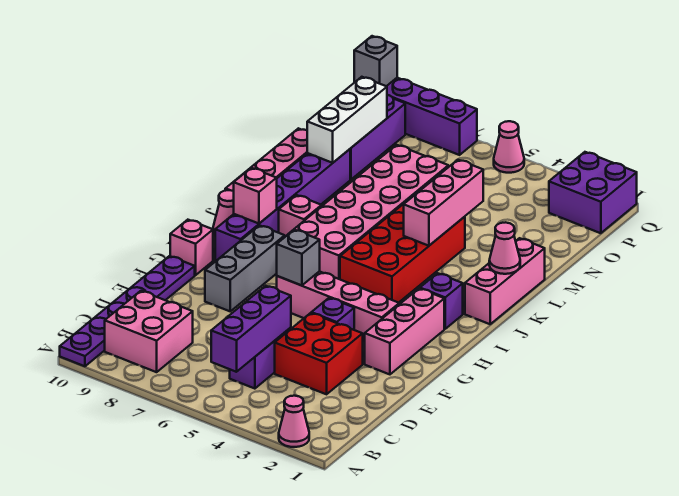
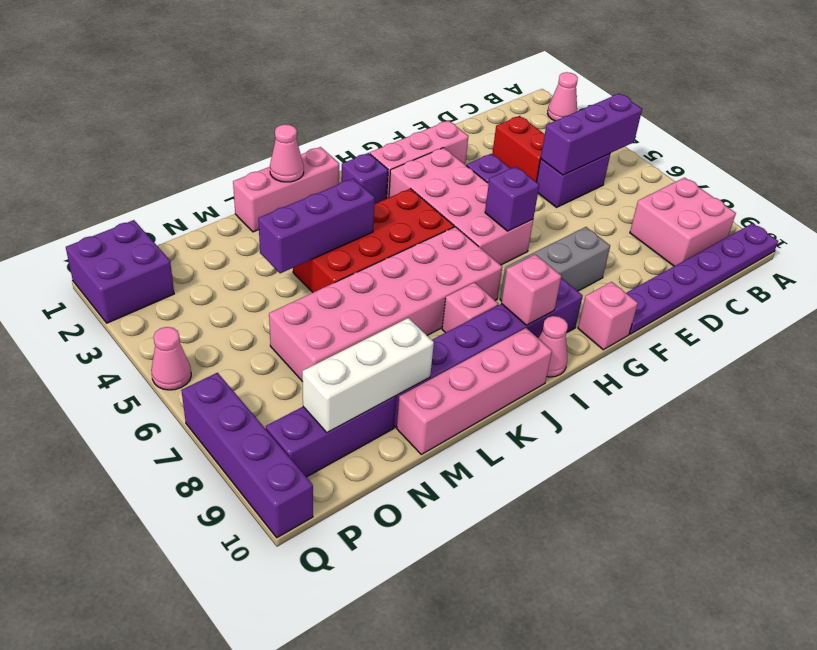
red 2x2 brick [275,313,363,394] -> red 1x2 brick [492,116,545,182]
pink 1x4 brick [277,271,399,342] -> pink 2x4 brick [389,148,533,265]
grey 1x1 brick [277,230,320,286] -> purple 1x1 brick [485,167,539,231]
pink 1x3 brick [404,160,483,246] -> purple 1x3 brick [258,178,375,273]
grey 1x1 brick [354,36,397,86] -> none

